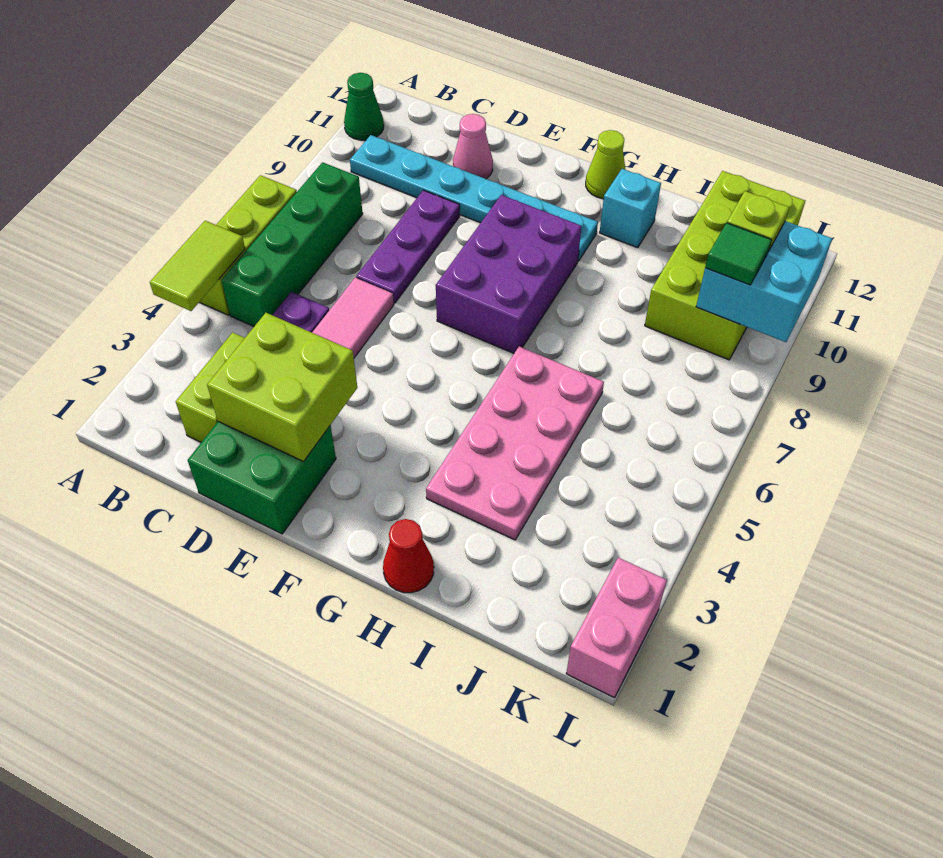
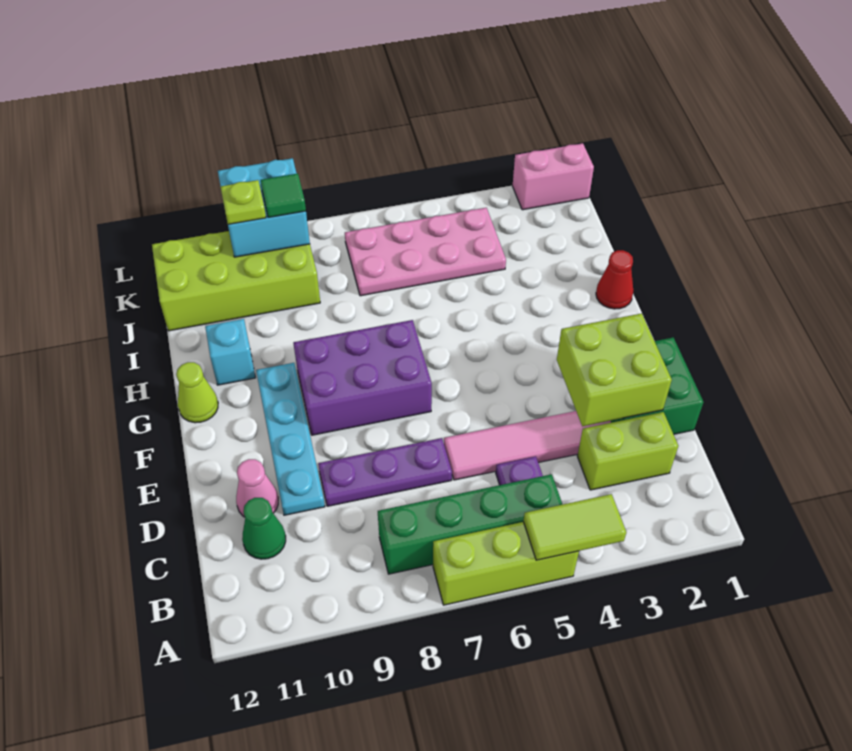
green 1x1 cone [344,73,384,140] -> green 1x1 cone moved to [242,498,286,559]
cyan 1x6 plate [350,135,598,261] -> cyan 1x4 plate [256,363,325,515]
pink 2x4 plate [426,346,604,540] -> pink 2x4 plate moved to [345,208,506,296]

